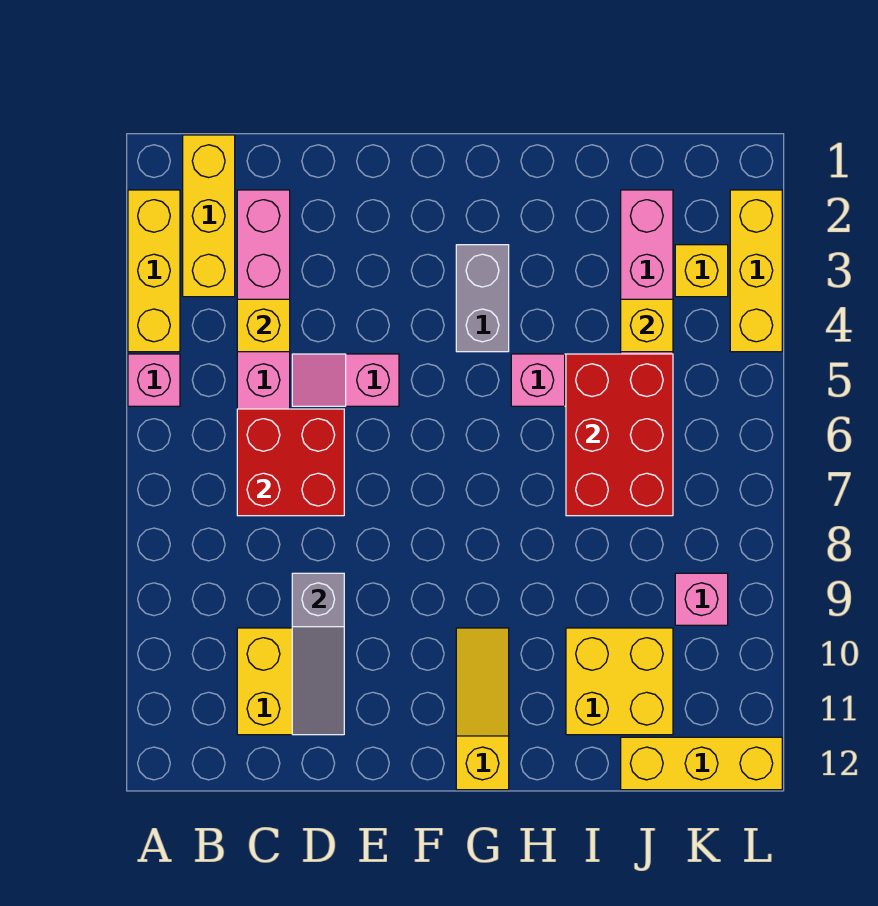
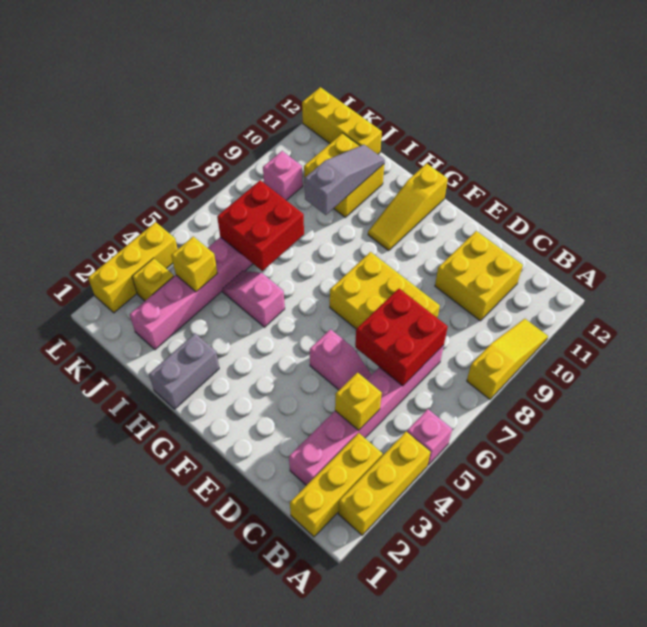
none -> yellow 1x3 slope [467,319,548,399]
none -> yellow 2x3 brick [330,252,440,329]
grey 1x3 slope [292,573,344,735] -> grey 1x3 slope moved to [305,145,385,215]
grey 1x2 brick [456,245,509,352] -> grey 1x2 brick moved to [149,333,219,409]
red 2x3 brick [566,354,673,516] -> red 2x2 brick [217,180,304,271]

